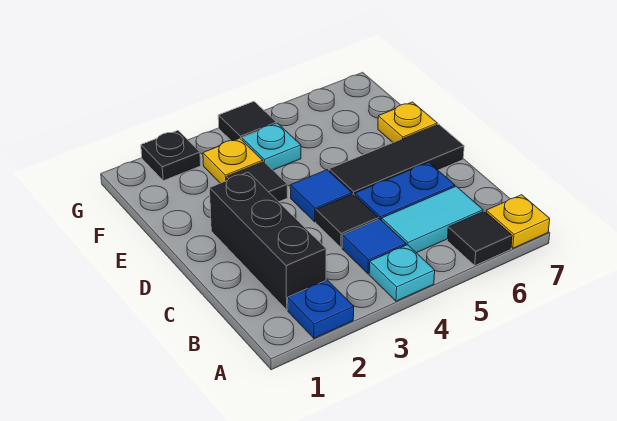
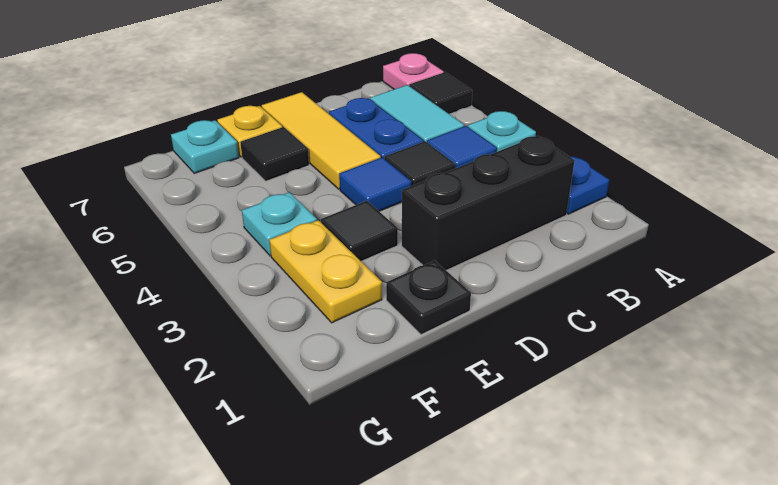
yellow 1x1 plate [486,195,550,248] -> pink 1x1 plate [383,53,444,89]
black 1x3 tile [329,124,464,195] -> yellow 1x3 tile [262,92,381,189]
yellow 1x1 plate [203,138,263,183] -> yellow 1x2 plate [269,220,382,323]
none -> cyan 1x1 plate [171,120,239,173]
black 1x1 plate [141,131,201,181] -> black 1x1 plate moved to [386,261,471,335]
black 1x1 tile [218,101,277,141] -> black 1x1 tile moved to [240,127,309,181]

